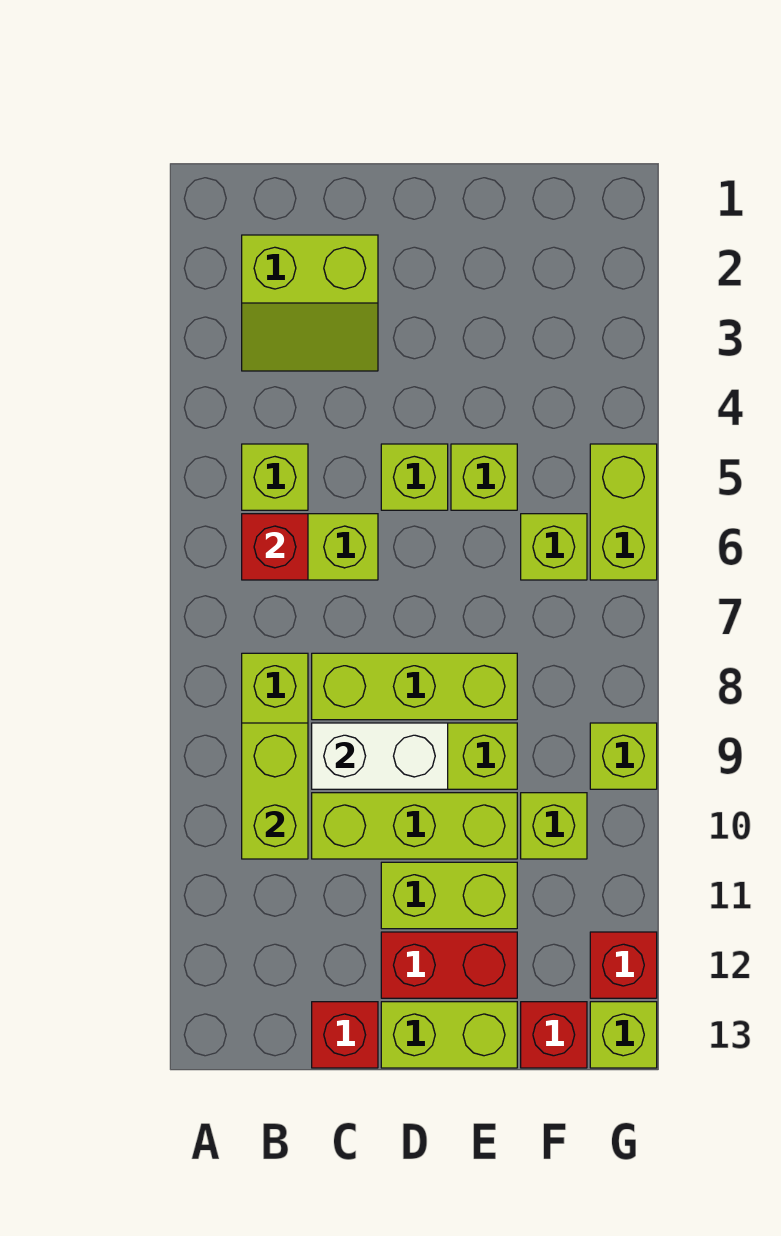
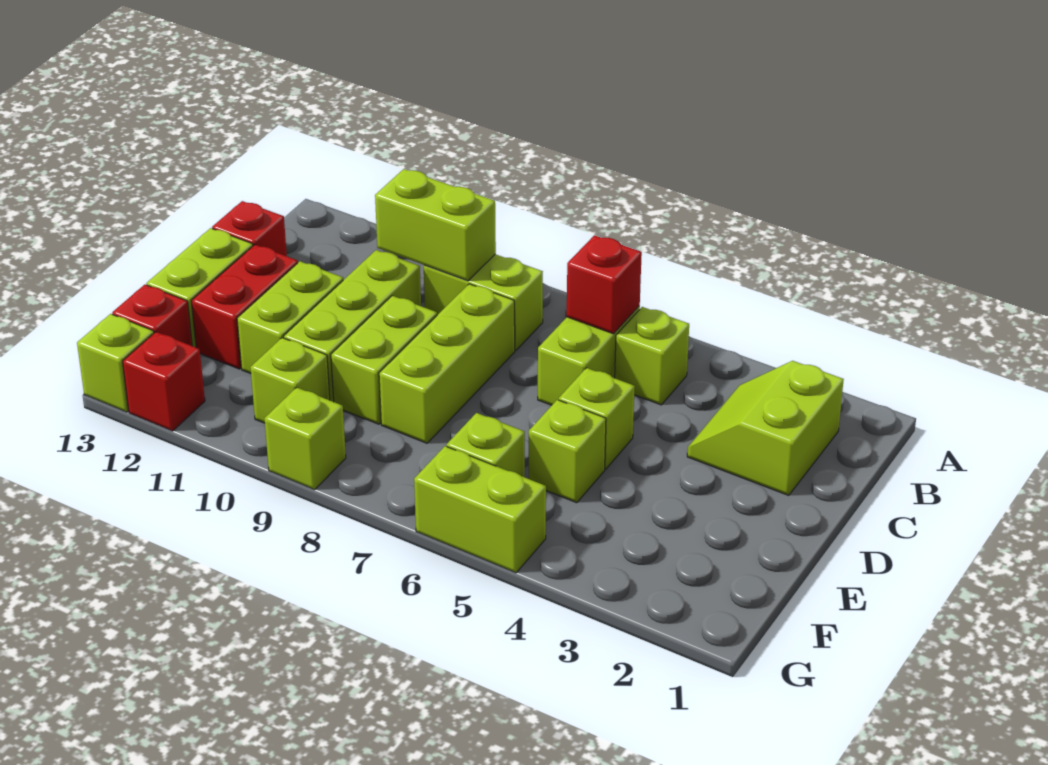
white 1x2 brick [312,723,448,789] -> none

